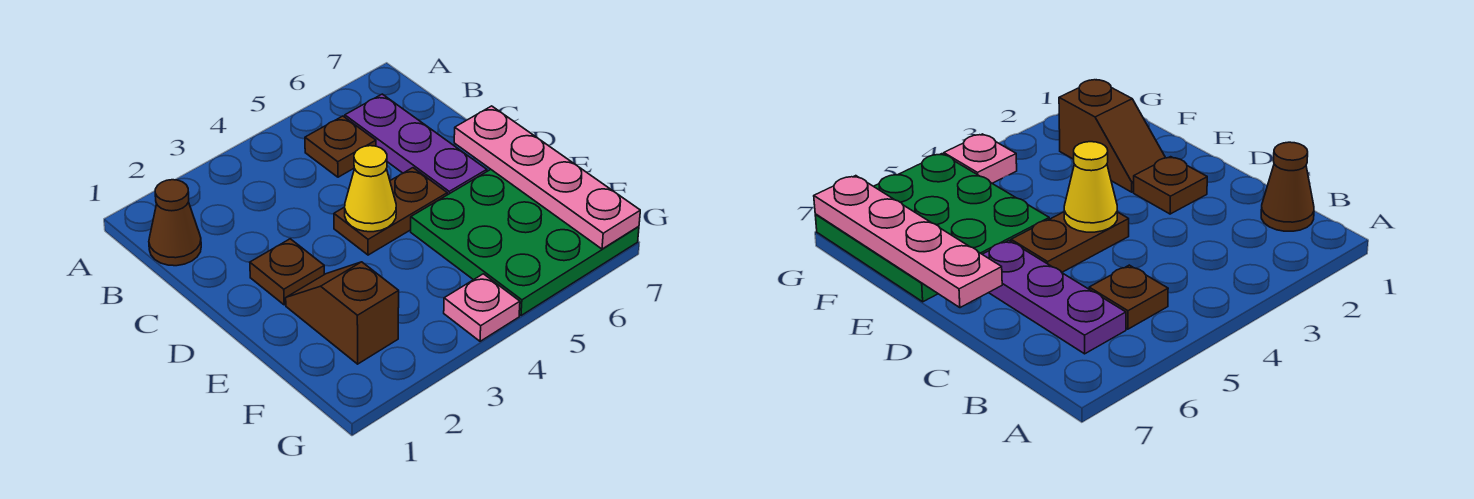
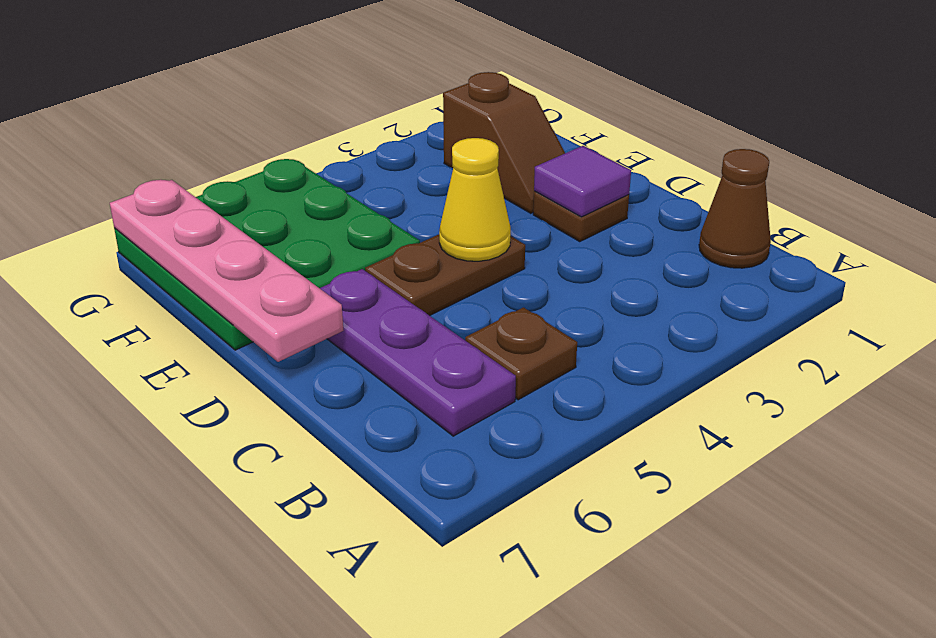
none -> purple 1x1 tile [534,146,631,217]
pink 1x1 plate [444,274,520,341] -> none

